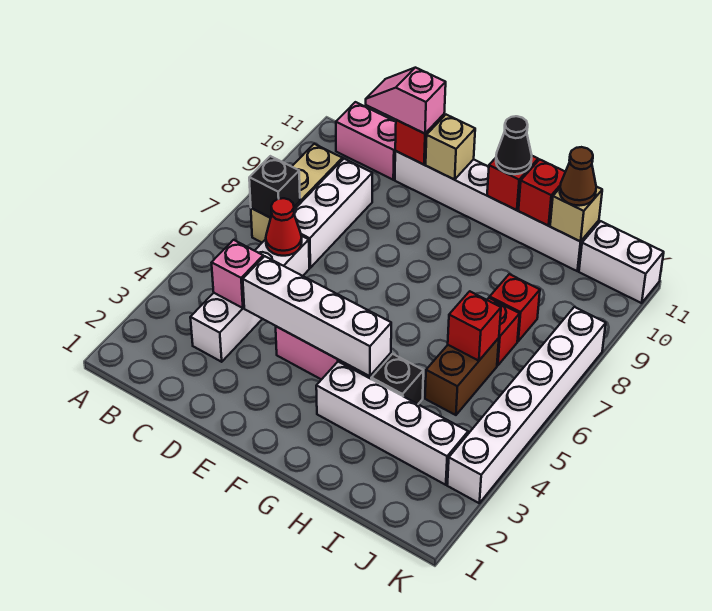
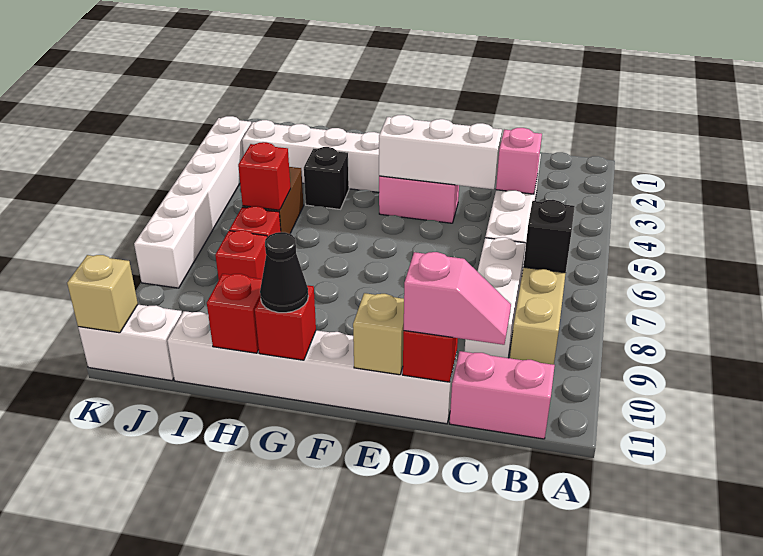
red 1x1 cone [266,198,302,256] -> none
white 1x4 brick [243,256,391,376] -> white 1x3 brick [379,115,502,189]
tan 1x1 brick [550,187,602,241] -> tan 1x1 brick moved to [67,255,138,333]
brown 1x1 cone [560,147,596,206] -> none

